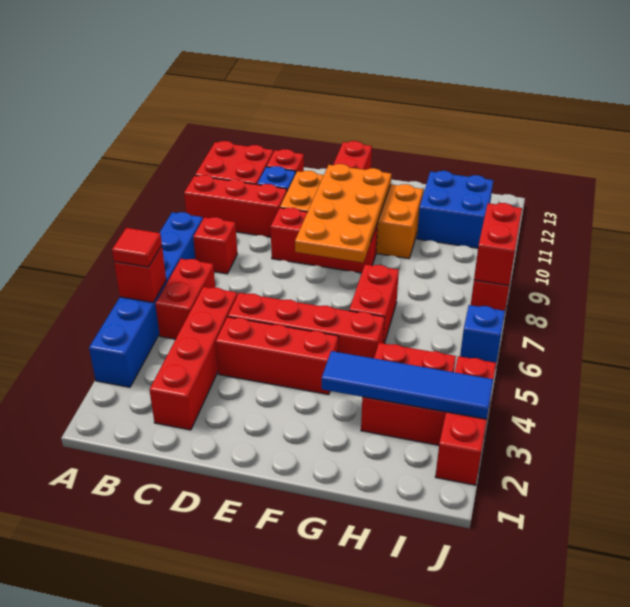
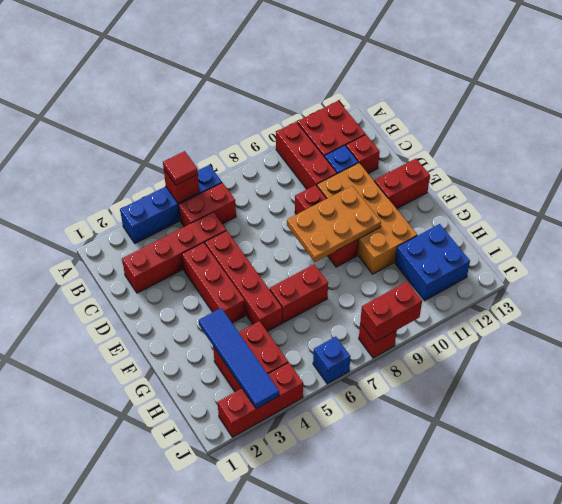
blue 1x6 brick [89,212,203,387] -> blue 1x4 brick [120,165,222,243]
red 1x1 brick [193,217,237,274] -> none
orange 2x4 plate [295,164,391,263] -> orange 2x3 plate [287,186,381,262]

